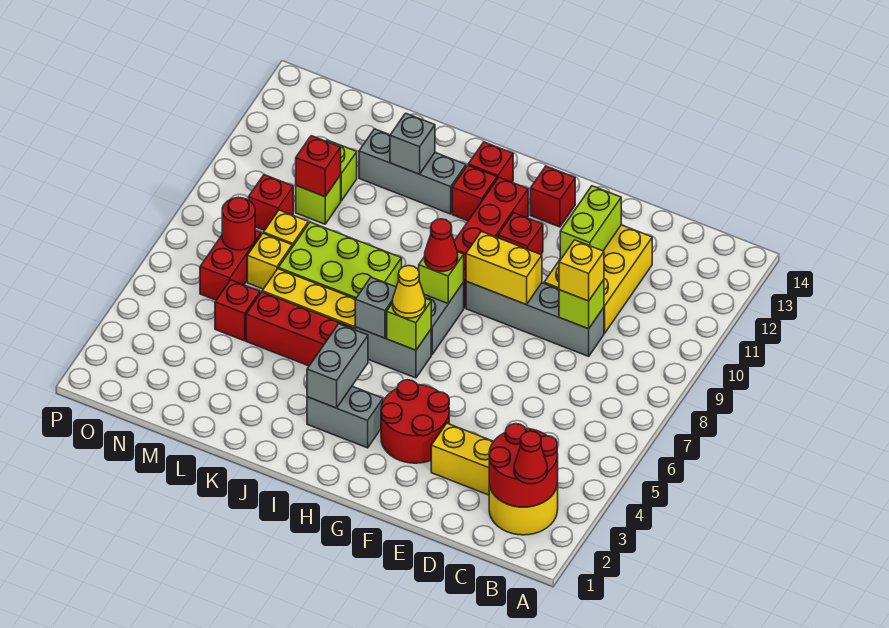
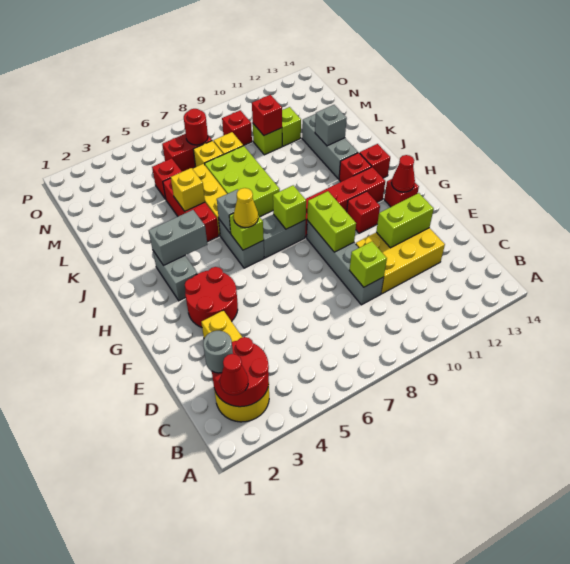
none -> grey 1x1 round brick [203,331,233,373]
yellow 1x1 brick [559,240,604,301] -> yellow 1x1 brick moved to [171,168,205,211]
yellow 1x2 brick [466,232,542,305] -> lime 1x2 brick [307,191,356,252]
red 1x1 cone [425,219,458,272] -> red 1x1 cone moved to [392,155,415,192]

